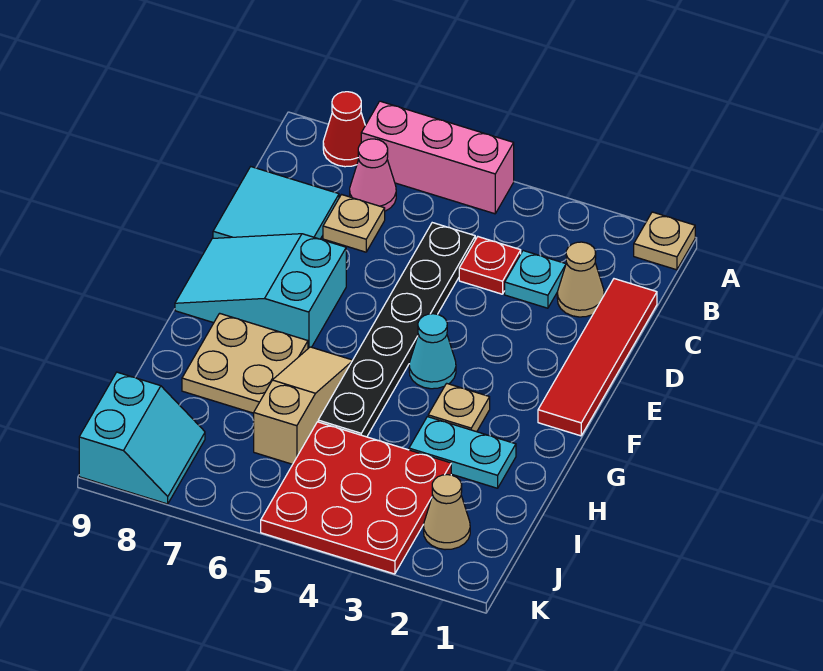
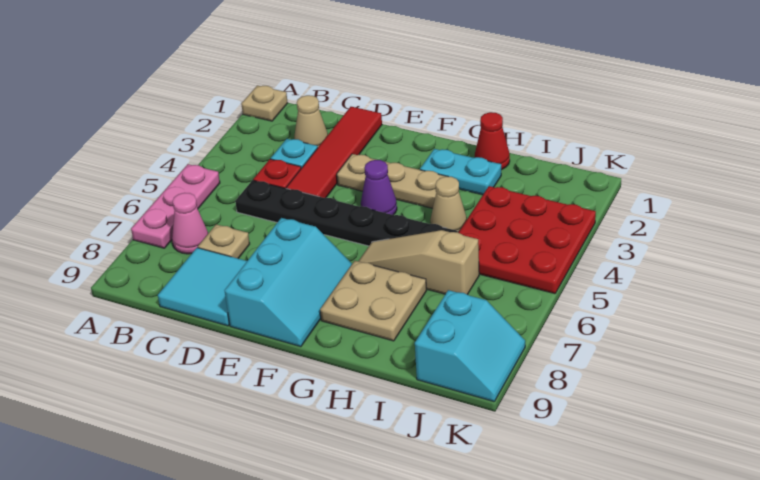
pink 1x3 brick [361,101,514,214] -> pink 1x3 plate [131,164,220,248]
red 1x1 cone [323,92,365,167] -> red 1x1 cone moved to [475,112,510,170]
red 1x4 tile [538,279,657,436] -> red 1x4 tile turned to [286,107,382,198]
cyan 2x3 slope [175,234,346,348] -> cyan 2x3 slope turned to [225,218,352,347]
cyan 1x1 cone [409,314,456,389] -> purple 1x1 cone [361,160,397,215]
tan 1x1 plate [428,383,490,432] -> tan 1x3 plate [337,154,448,208]
cyan 1x2 plate [409,417,516,488] -> cyan 1x2 plate turned to [420,149,501,195]
tan 1x1 cone [424,475,470,550] -> tan 1x1 cone moved to [430,176,467,232]
cyan 2x2 slope [79,372,205,504] -> cyan 2x2 slope turned to [415,290,525,402]

